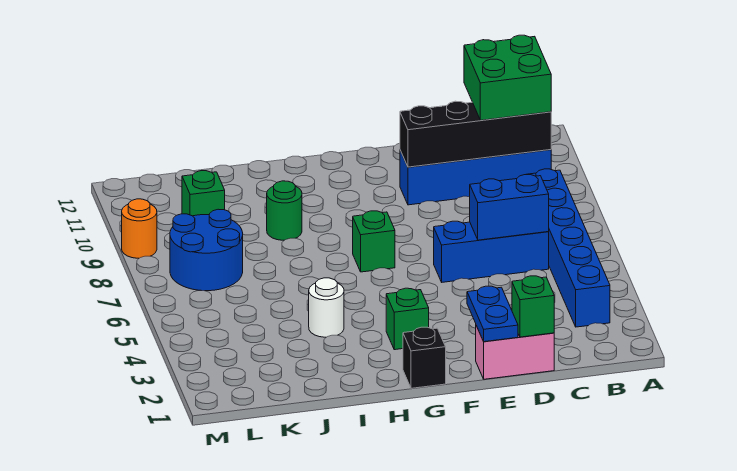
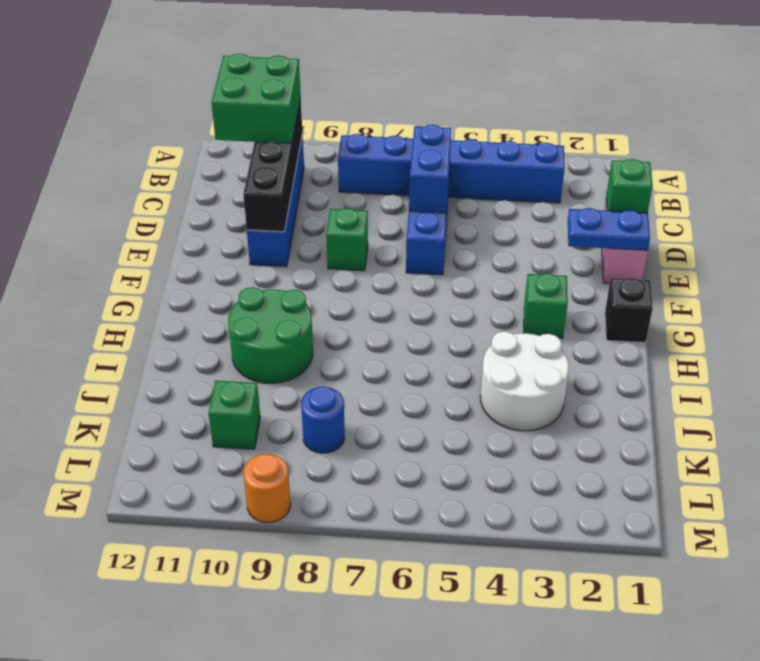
green 1x1 brick [353,211,395,272] -> green 1x1 brick moved to [326,208,368,271]
white 1x1 round brick [309,278,344,337] -> white 2x2 round brick [480,331,569,431]
green 1x1 round brick [267,181,302,240] -> green 2x2 round brick [228,287,313,383]
blue 2x2 round brick [170,209,243,291] -> blue 1x1 round brick [301,386,345,453]

